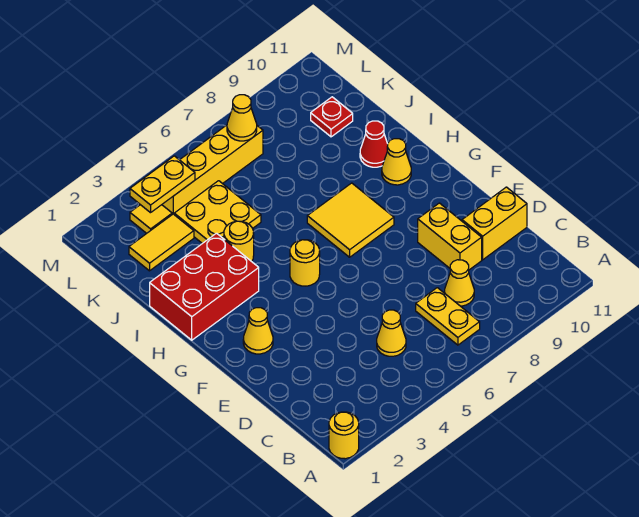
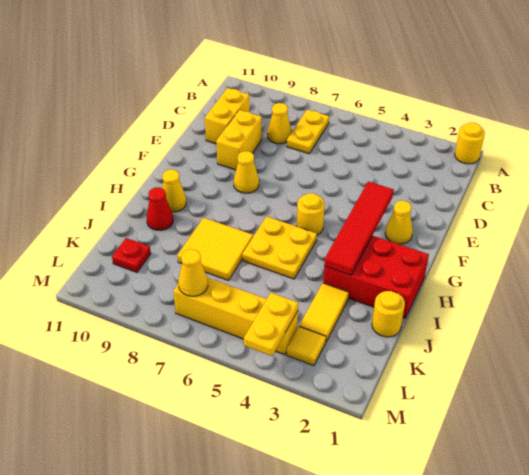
yellow 1x1 cone [377,310,406,356] -> yellow 1x1 cone moved to [234,151,259,193]
yellow 1x2 brick [462,187,527,260] -> yellow 1x2 brick turned to [205,88,250,144]
none -> red 1x4 tile [324,181,394,275]
yellow 2x2 tile [307,183,394,257] -> yellow 2x2 tile moved to [177,218,253,281]
yellow 1x1 round brick [224,221,254,262] -> yellow 1x1 round brick moved to [372,291,405,337]
yellow 2x2 plate [174,181,261,243] -> yellow 2x2 plate moved to [242,217,317,279]
yellow 1x2 tile [129,214,194,271] -> yellow 1x2 tile turned to [299,283,349,341]
yellow 1x2 plate [130,156,195,213] -> yellow 1x2 plate turned to [244,293,298,356]

